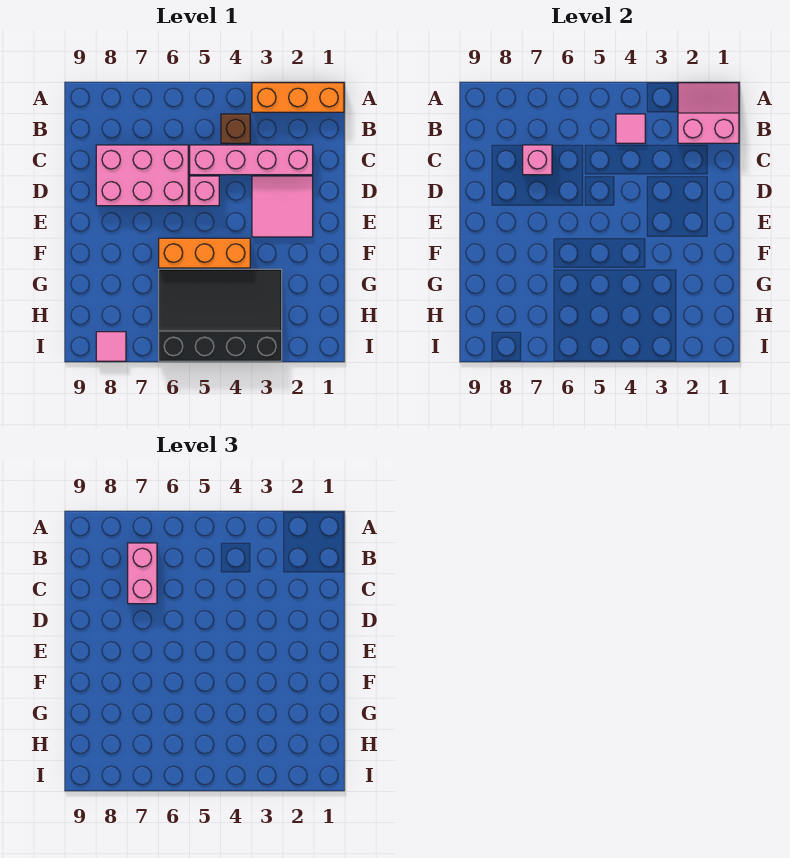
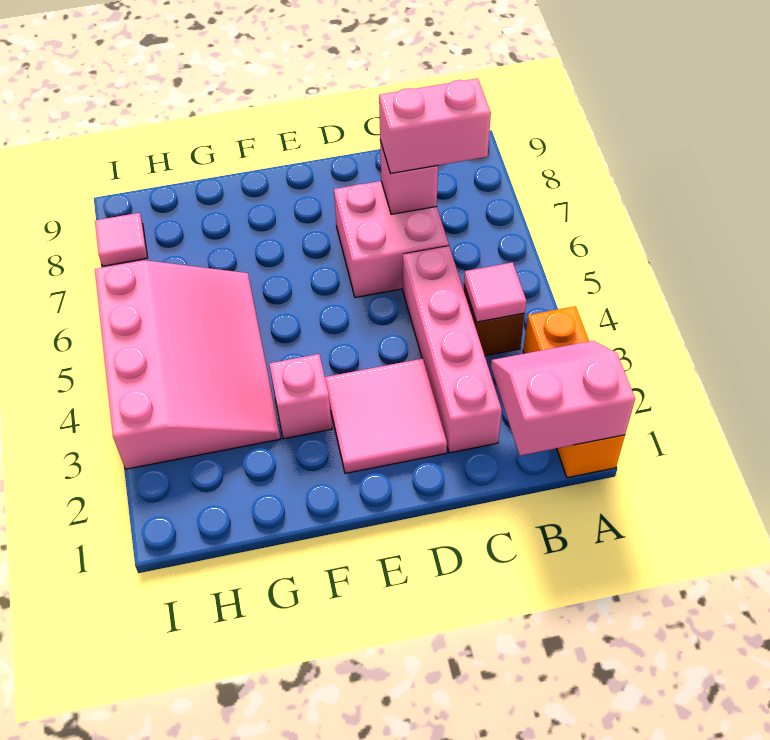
pink 2x2 slope [678,83,739,143] -> pink 2x2 slope turned to [491,341,635,456]
pink 2x3 brick [96,145,188,206] -> pink 2x2 brick [334,181,449,298]
pink 1x1 brick [190,176,219,206] -> pink 1x1 brick moved to [269,354,332,439]
orange 1x3 brick [159,238,250,268] -> none
black 3x4 slope [159,269,282,361] -> pink 3x4 slope [95,260,281,469]

